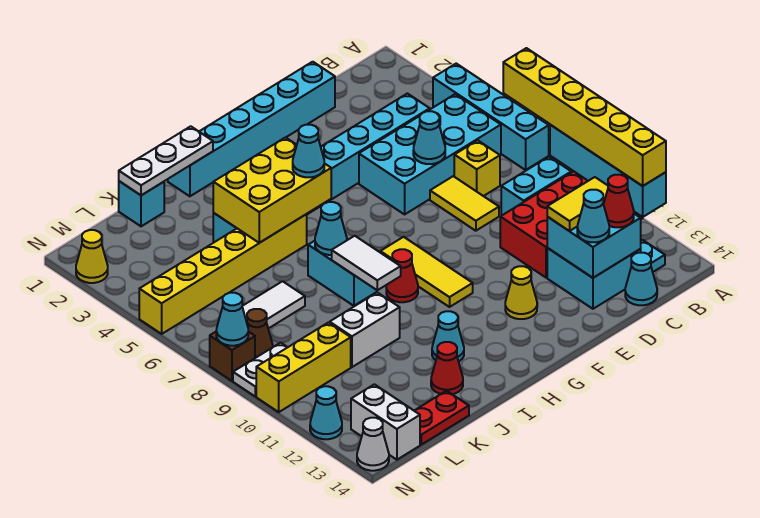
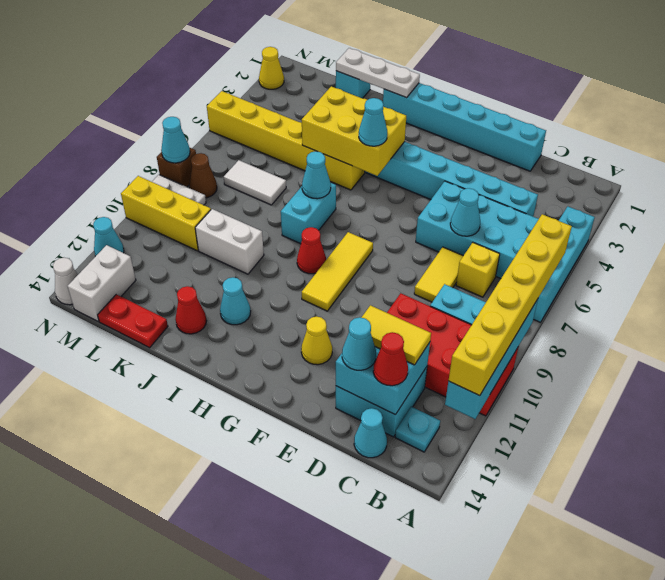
white 1x2 tile [332,236,401,290] -> none

